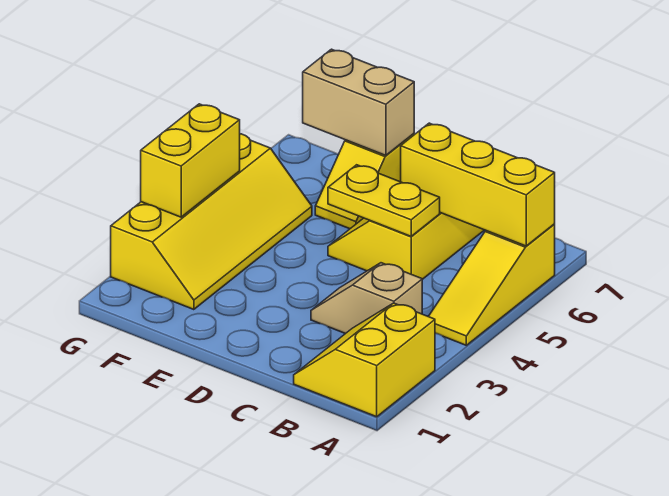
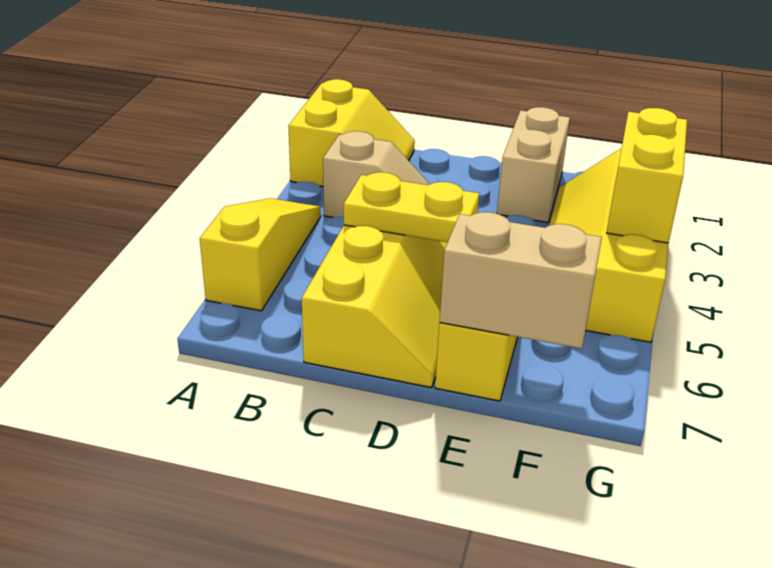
yellow 1x3 brick [401,123,555,246] -> none
none -> tan 1x2 brick [497,107,570,222]

